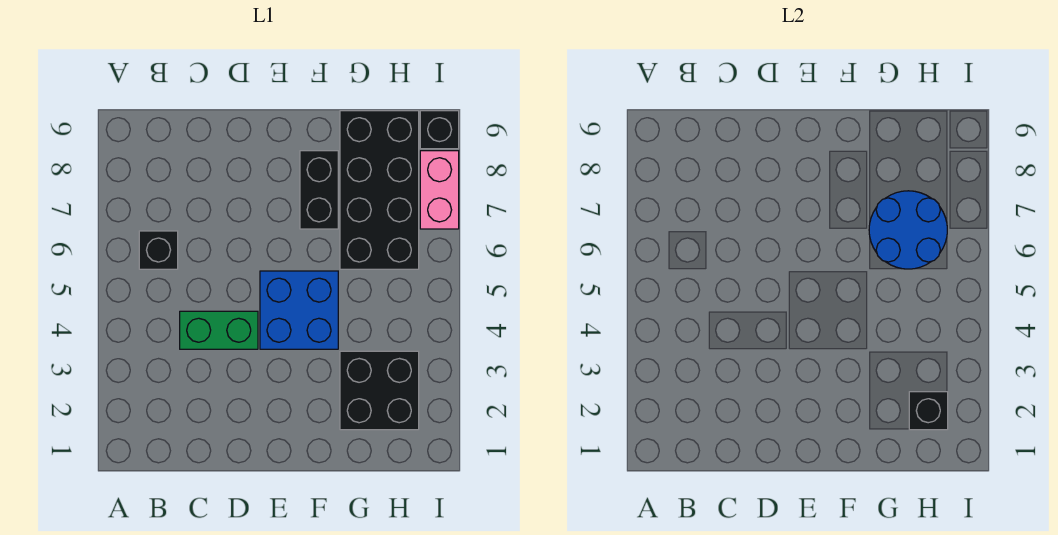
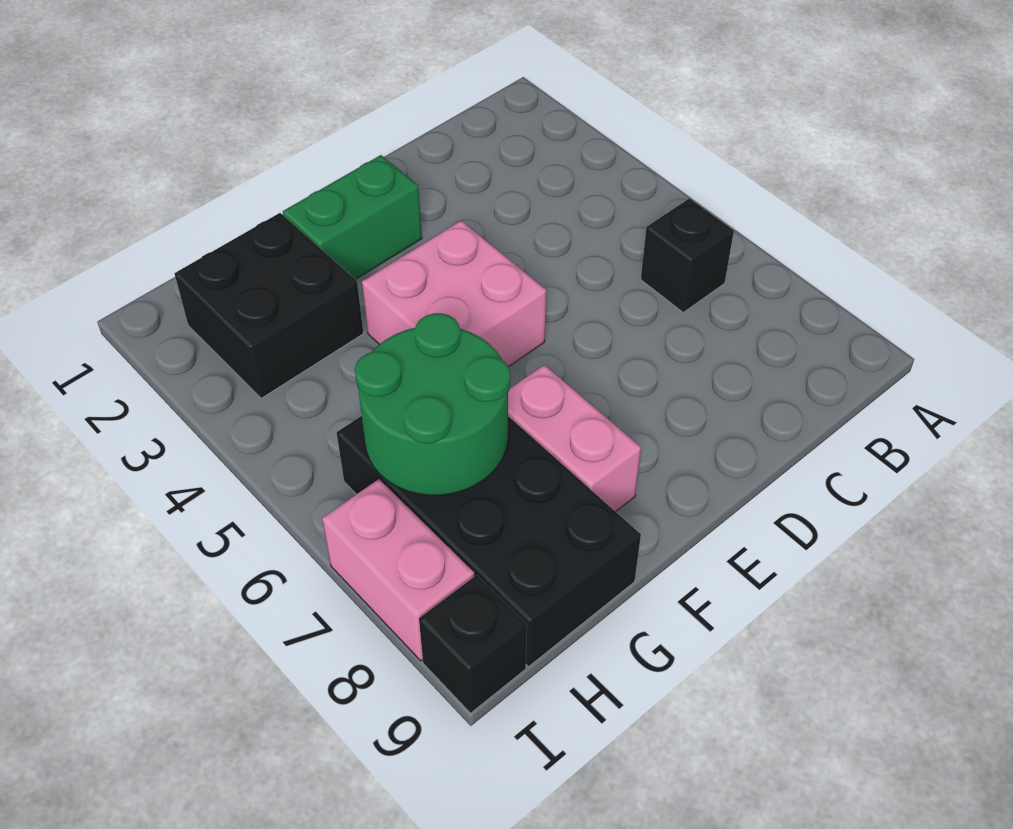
green 1x2 brick [180,311,258,349] -> green 1x2 brick moved to [283,155,422,280]
blue 2x2 brick [260,271,338,349] -> pink 2x2 brick [362,221,546,367]
black 1x2 brick [300,151,338,229] -> pink 1x2 brick [508,365,641,512]
blue 2x2 round brick [869,191,947,269] -> green 2x2 round brick [355,313,510,495]
black 1x1 brick [909,392,948,430] -> none

